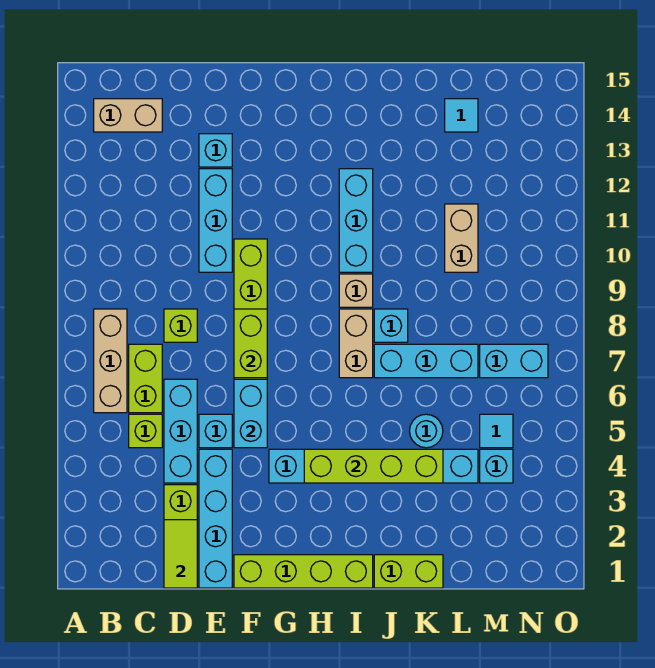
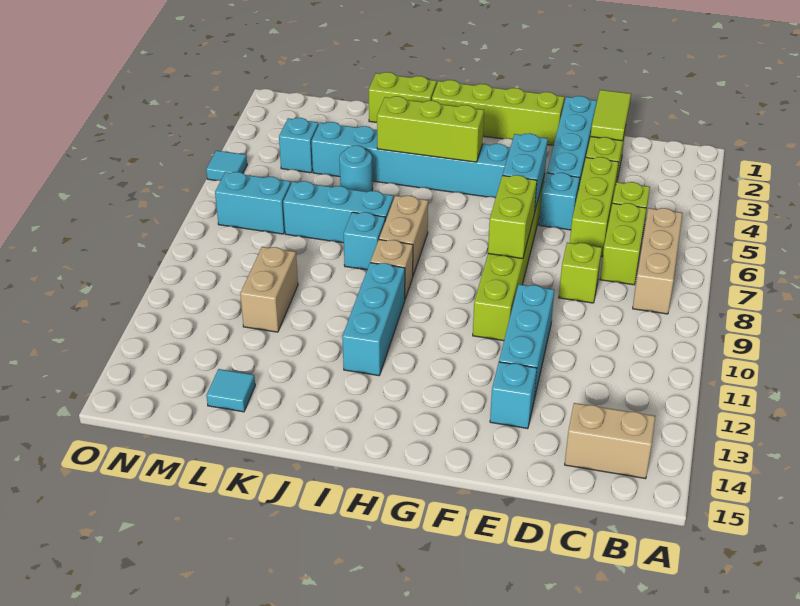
cyan 1x3 brick [164,379,197,483] -> lime 1x3 brick [570,157,619,257]
lime 1x4 brick [304,449,443,483] -> lime 1x3 brick [377,96,484,162]
cyan 1x1 tile [480,414,513,448] -> cyan 1x1 tile moved to [206,151,247,181]

